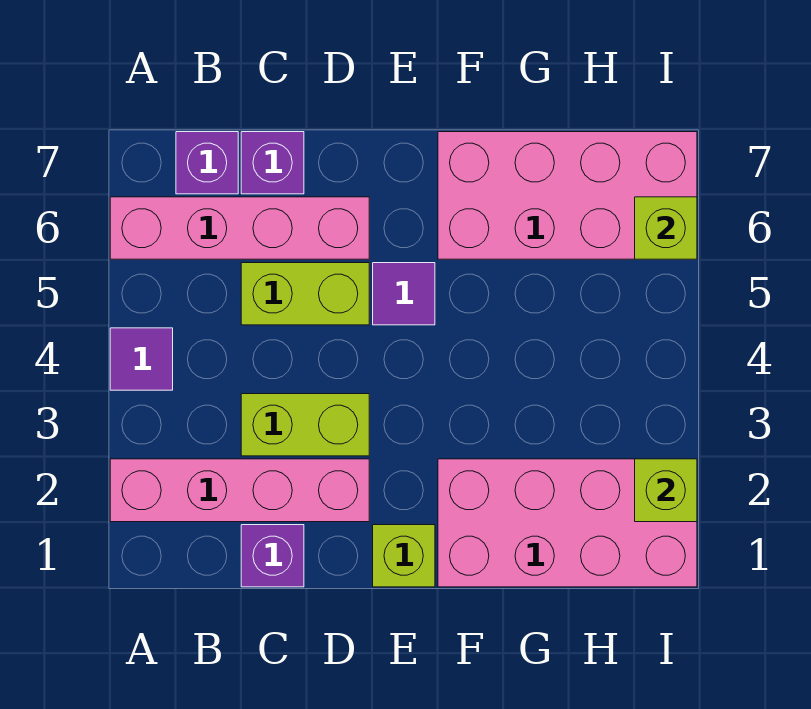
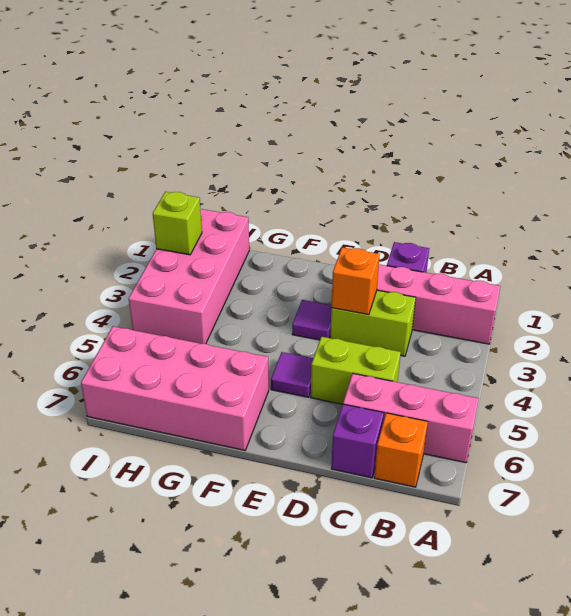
purple 1x1 tile [110,328,173,390] -> purple 1x1 tile moved to [292,300,332,340]
pink 1x4 brick [110,197,369,259] -> pink 1x3 brick [343,374,479,463]
purple 1x1 brick [176,132,238,194] -> orange 1x1 brick [374,413,428,487]
none -> orange 1x1 brick [331,247,380,315]
lime 1x1 brick [373,525,435,587] -> none
pink 2x4 brick [438,459,697,587] -> pink 2x4 brick turned to [129,209,249,344]
lime 1x1 brick [635,197,697,259] -> none

